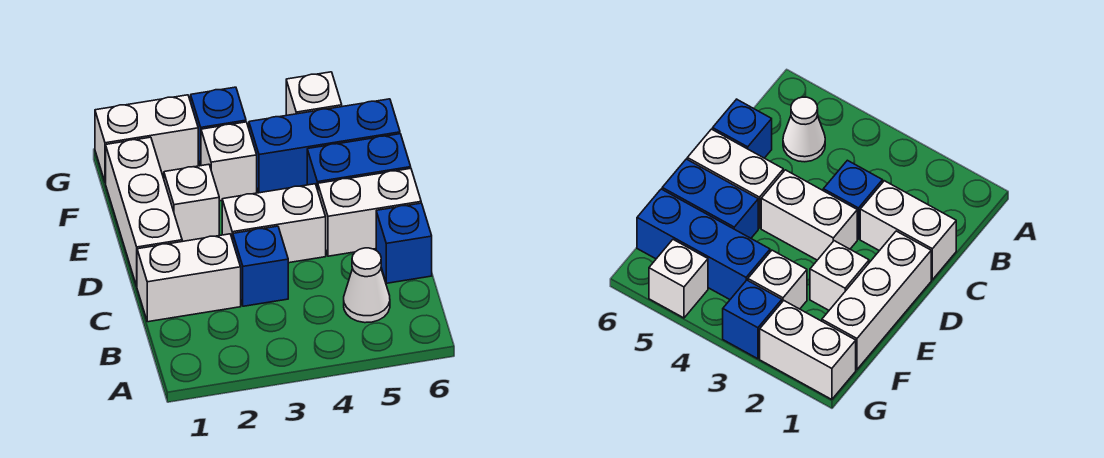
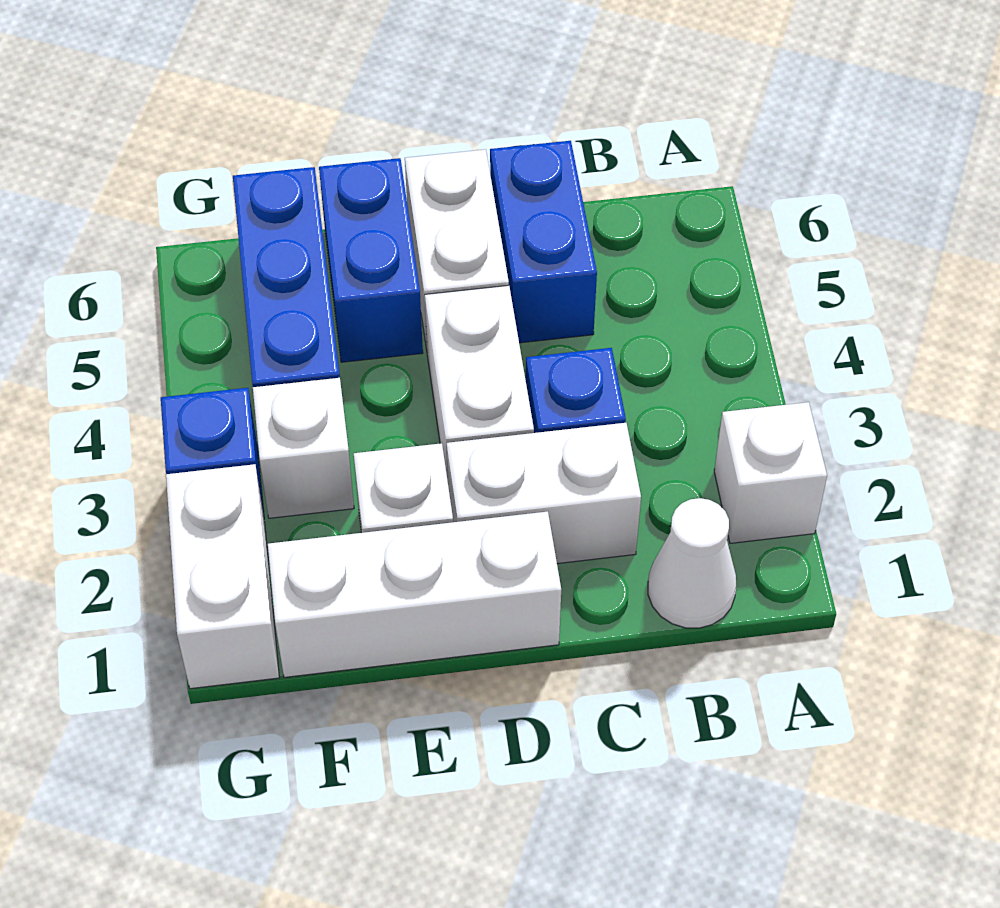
white 1x1 cone [344,248,390,323] -> white 1x1 cone moved to [648,498,736,628]
white 1x2 brick [137,234,241,322] -> white 1x2 brick turned to [447,423,641,564]
blue 1x1 brick [376,203,432,283] -> blue 1x2 brick [490,141,597,343]
white 1x1 brick [286,72,342,115] -> white 1x1 brick moved to [714,402,827,543]

